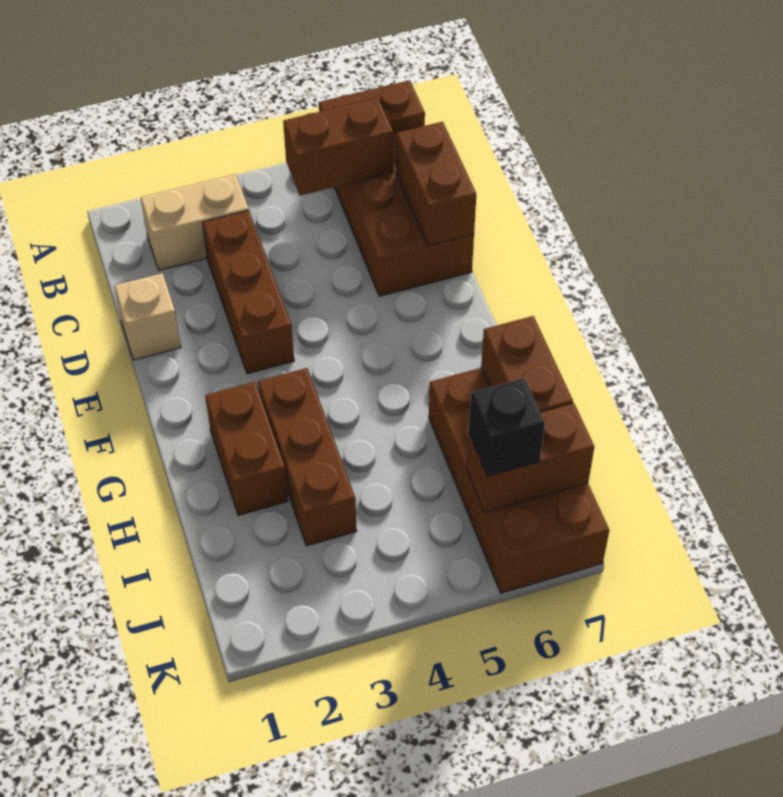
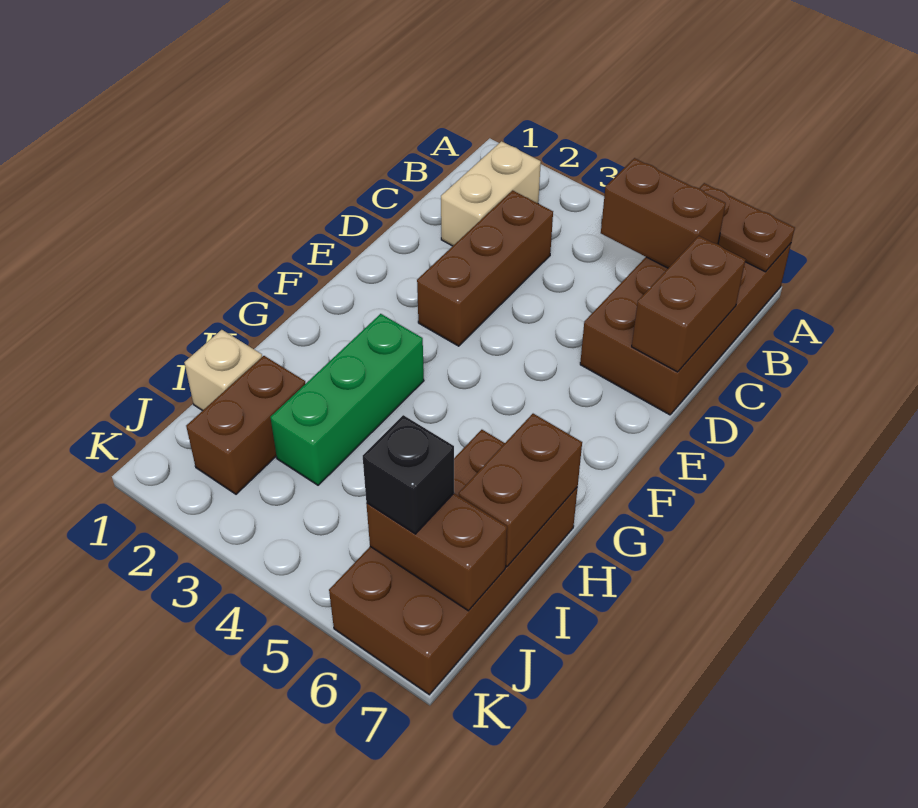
tan 1x2 brick [141,174,249,270] -> tan 1x2 brick turned to [441,141,541,246]
tan 1x1 brick [114,273,181,360] -> tan 1x1 brick moved to [184,330,262,411]
brown 1x2 brick [205,382,288,515] -> brown 1x2 brick moved to [186,356,305,494]
brown 1x3 brick [258,368,357,546] -> green 1x3 brick [270,314,424,485]

